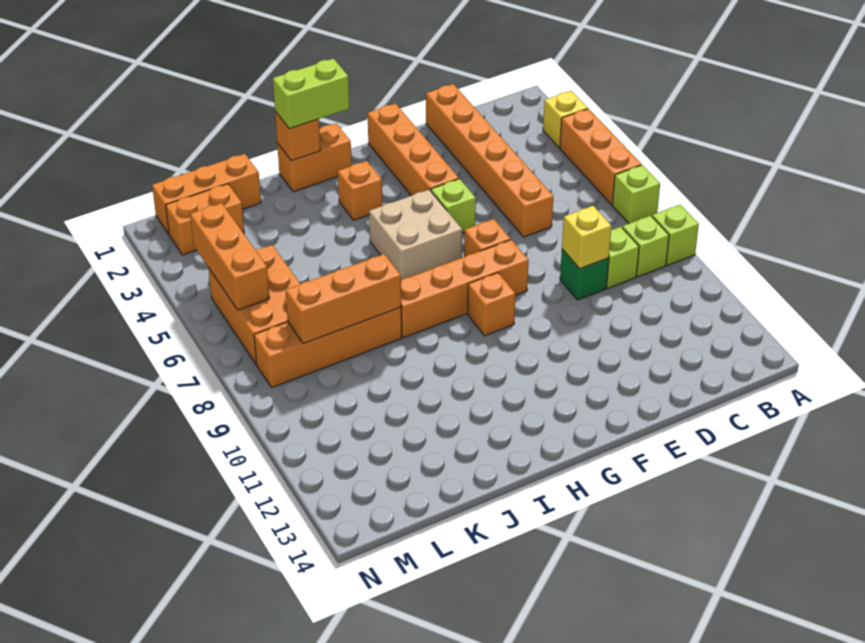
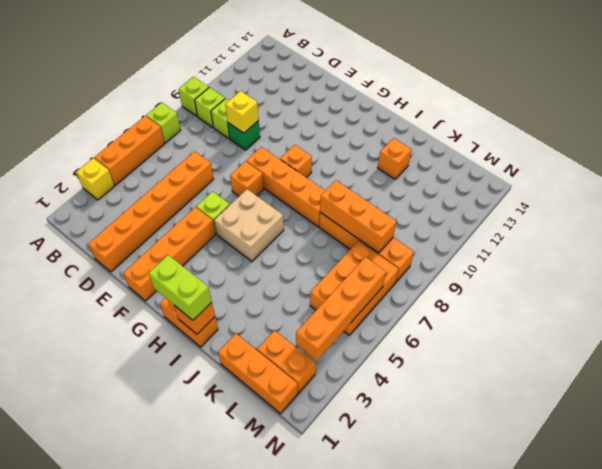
orange 1x1 brick [338,161,382,220] -> orange 1x1 brick moved to [378,138,411,179]
orange 1x3 brick [190,203,269,310] -> orange 1x4 brick [296,257,386,361]

